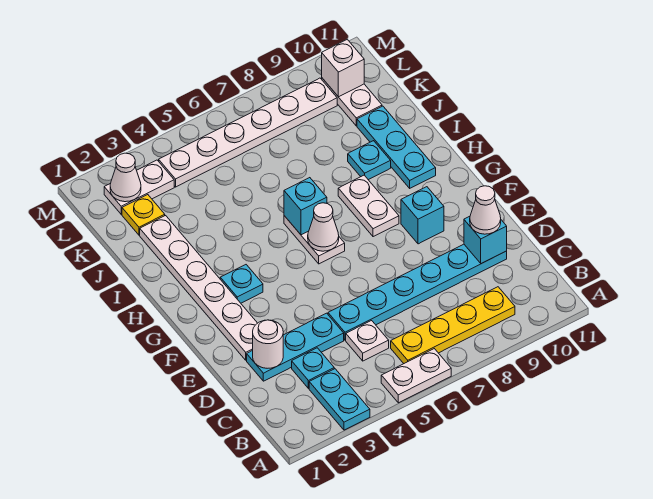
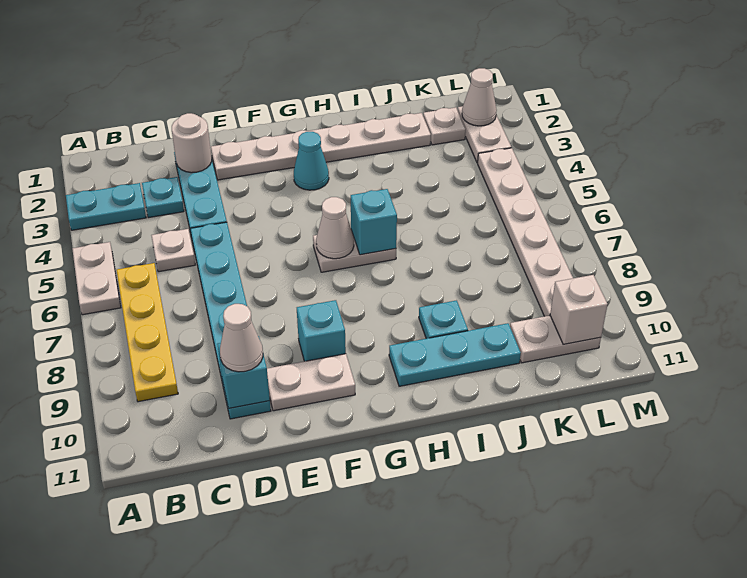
cyan 1x1 plate [220,265,263,303] -> cyan 1x1 cone [294,132,329,190]
white 1x2 plate [338,175,399,237] -> white 1x2 plate moved to [267,354,355,411]
yellow 1x1 plate [122,195,165,235] -> white 1x1 plate [423,107,466,145]

